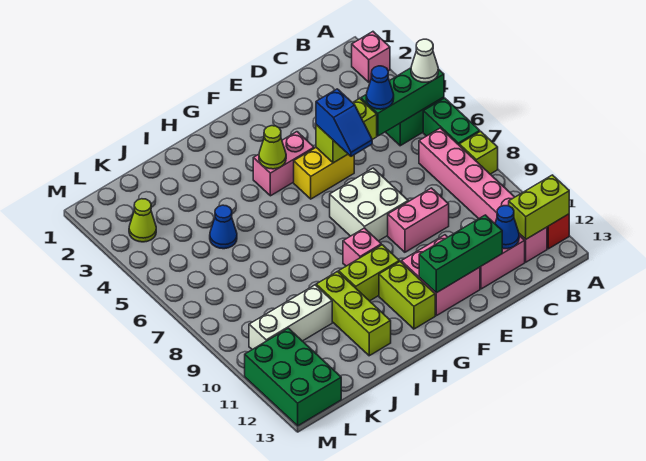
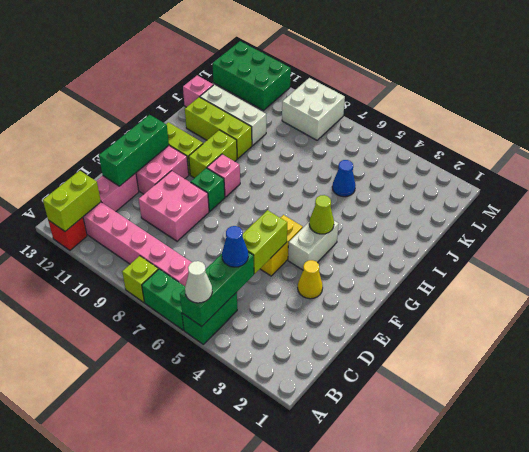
pink 1x1 brick [352,32,390,82] -> pink 1x1 brick moved to [183,75,213,107]
blue 1x1 cone [495,206,519,249] -> none
pink 1x2 brick [388,188,449,252] -> pink 2x2 brick [139,171,209,241]
none -> yellow 1x1 cone [298,260,323,299]
blue 1x2 slope [316,89,372,156] -> none
white 2x2 brick [330,168,408,241] -> white 2x2 brick moved to [282,78,345,140]
pink 1x2 brick [253,132,314,196] -> white 1x2 brick [288,221,339,270]
none -> green 1x1 brick [191,168,225,211]
white 1x3 brick [249,285,332,350] -> white 1x3 brick turned to [200,85,266,146]
lime 1x1 cone [129,199,156,242] -> none

